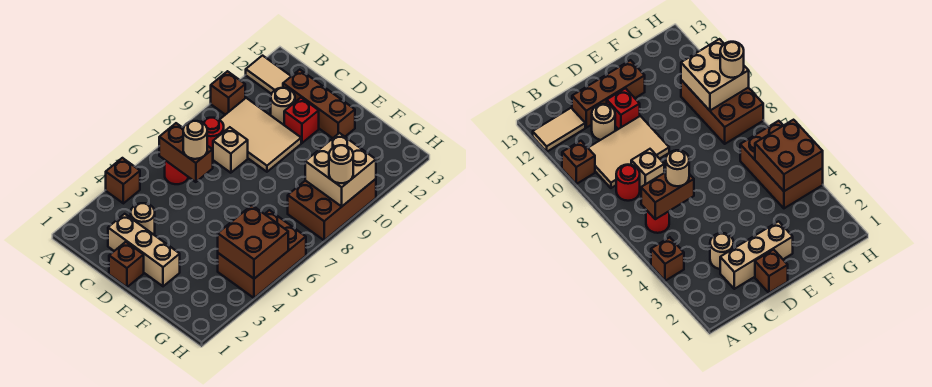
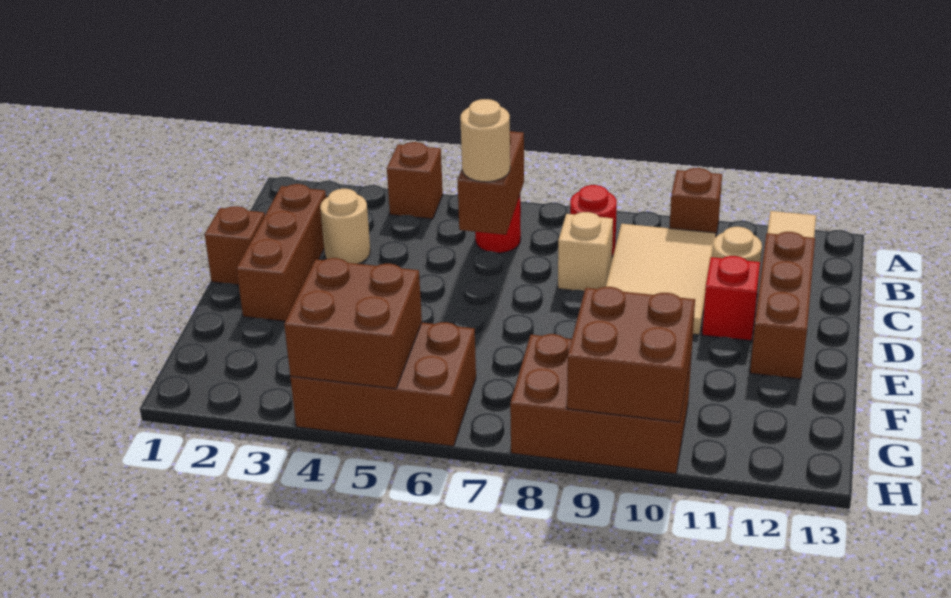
tan 1x3 brick [108,214,180,286] -> brown 1x3 brick [237,184,326,321]
tan 2x2 brick [305,133,376,206] -> brown 2x2 brick [567,287,695,422]
tan 1x1 round brick [329,145,353,183] -> none

